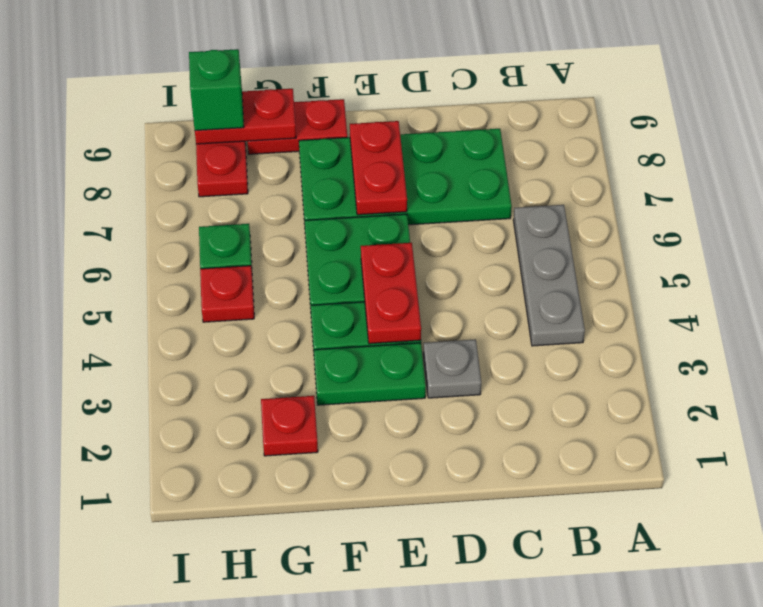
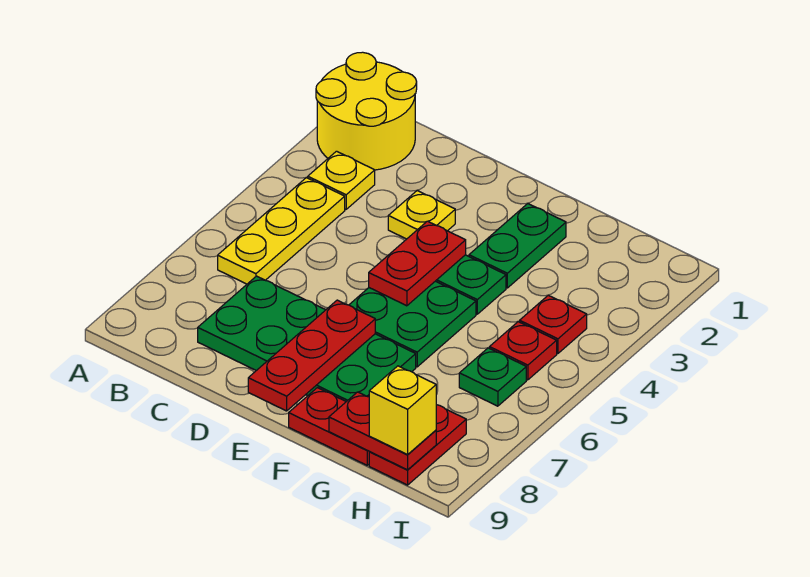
none -> yellow 2x2 round brick [316,52,417,170]
none -> yellow 1x1 plate [308,151,375,209]
grey 1x3 plate [513,205,585,346] -> yellow 1x3 plate [218,178,345,284]
grey 1x1 plate [423,339,481,398] -> yellow 1x1 plate [388,191,455,239]
green 1x2 plate [314,343,426,405] -> green 1x2 plate turned to [469,204,566,288]
red 1x2 plate [350,121,407,215] -> red 1x3 plate [248,300,375,411]
red 1x1 plate [261,396,318,456] -> red 1x1 plate moved to [520,295,587,354]
green 1x1 brick [189,49,244,131] -> yellow 1x1 brick [369,366,436,455]

